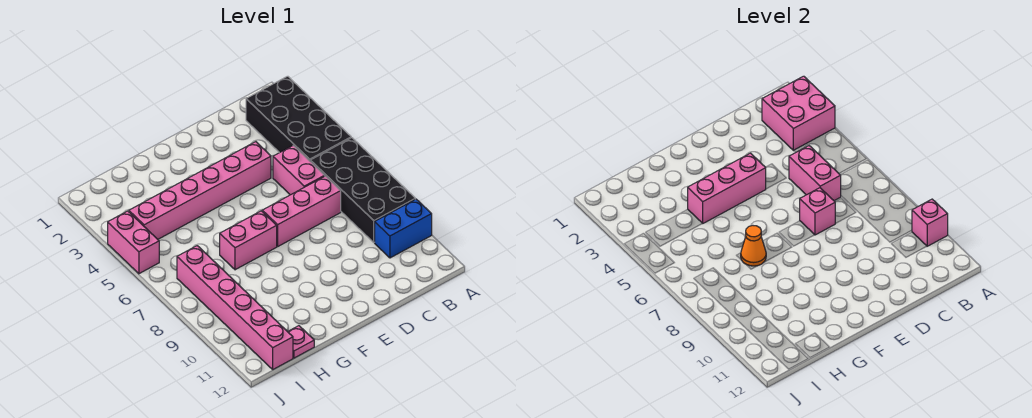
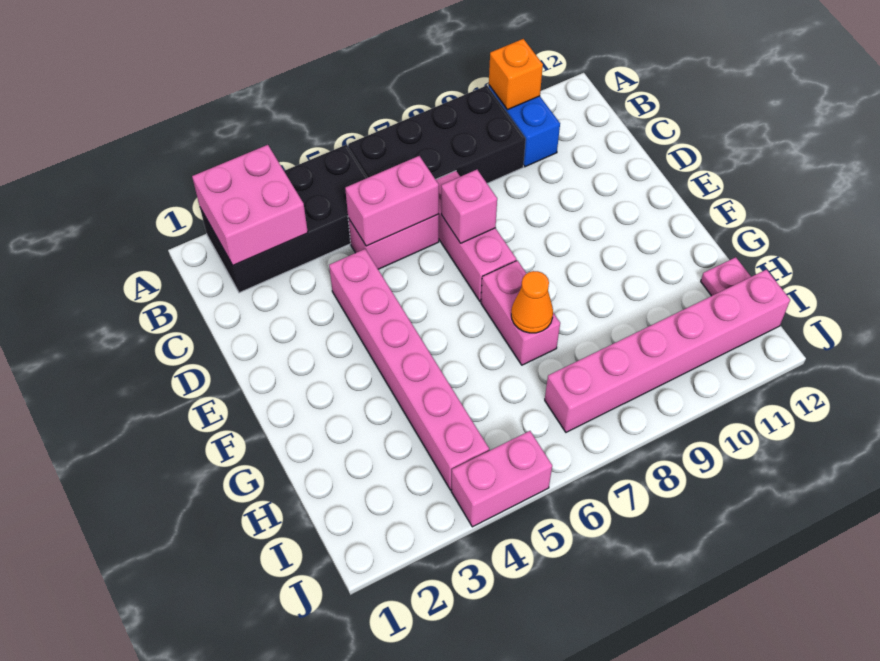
pink 1x1 brick [912,199,948,246] -> orange 1x1 brick [489,39,543,110]
pink 1x3 brick [688,153,766,223] -> none

